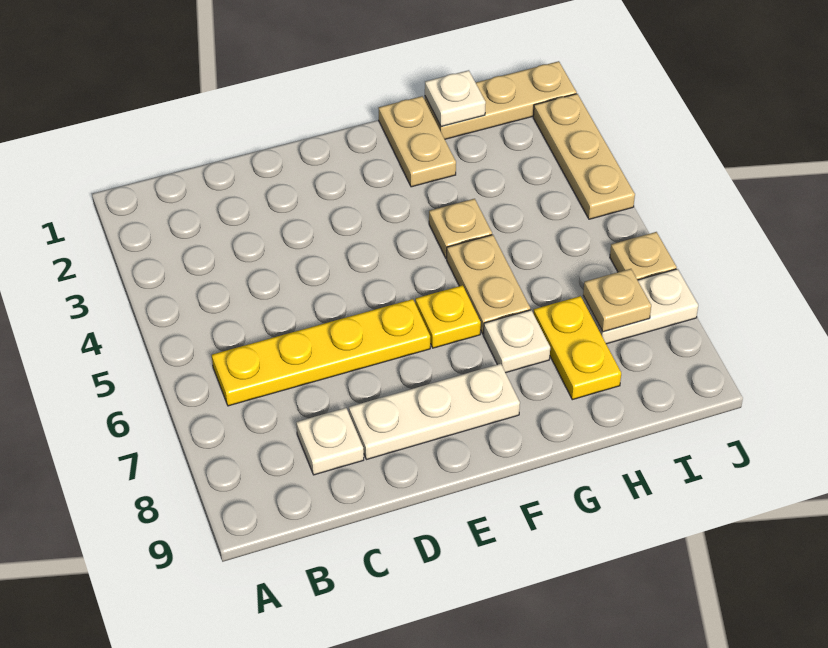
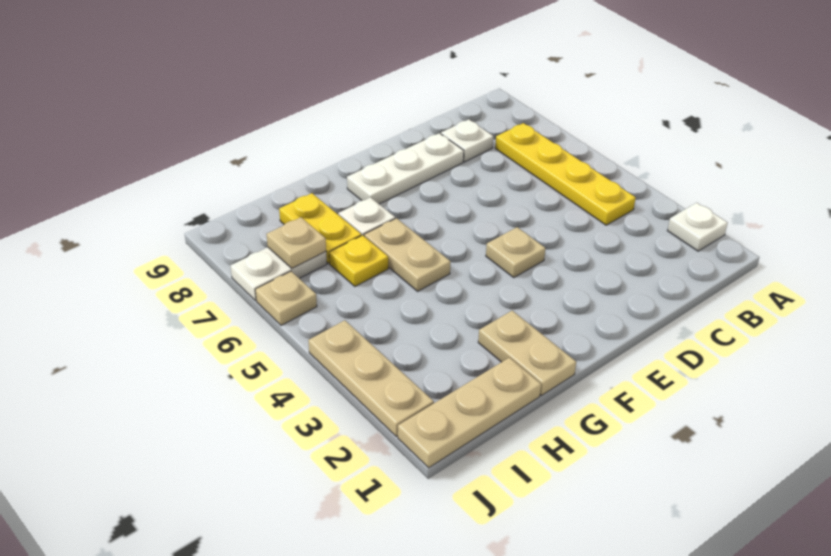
yellow 1x4 plate [212,299,430,406] -> yellow 1x4 plate turned to [495,123,636,225]
yellow 1x1 plate [415,285,481,348] -> yellow 1x1 plate moved to [329,235,388,286]
tan 1x1 plate [429,199,492,258] -> tan 1x1 plate moved to [486,227,545,277]
white 1x1 plate [425,70,486,127] -> white 1x1 plate moved to [667,203,728,251]

